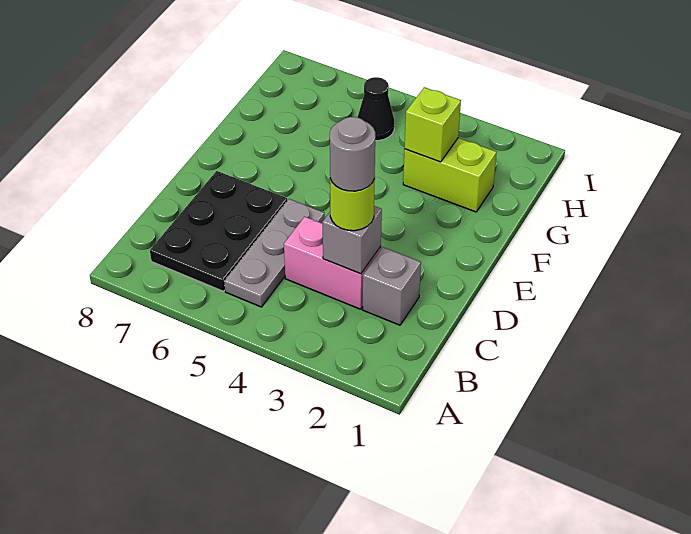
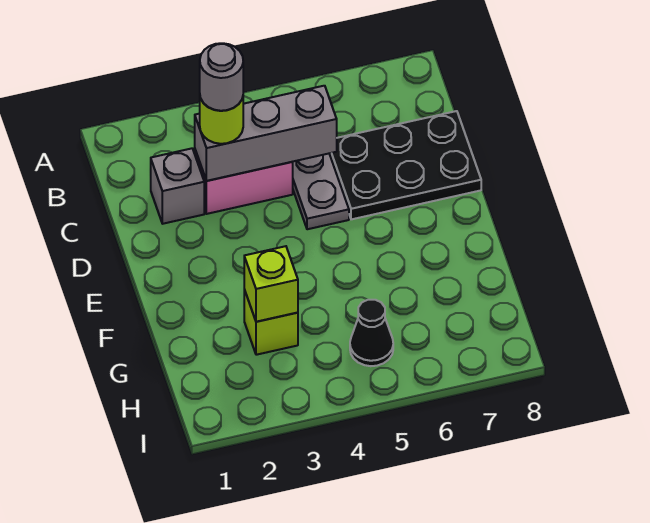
black 2x3 plate [150,171,287,291] -> black 2x3 plate turned to [329,111,481,219]
grey 1x1 brick [322,206,382,274] -> grey 1x3 brick [195,86,337,181]
lime 1x2 brick [403,138,496,212] -> lime 1x1 brick [244,290,298,355]

